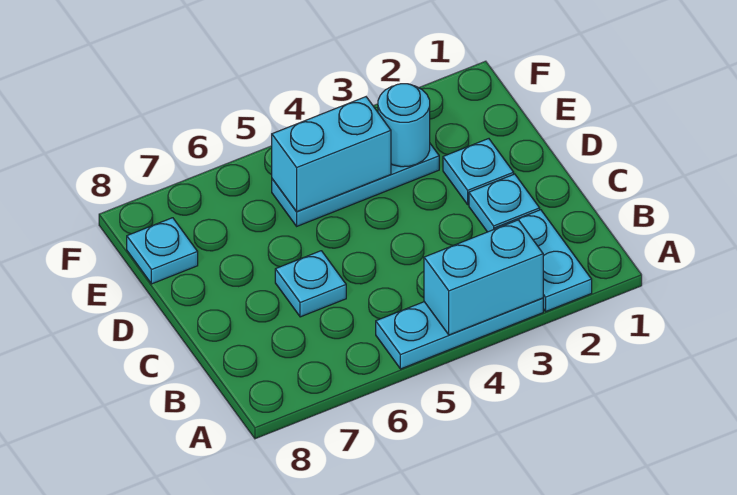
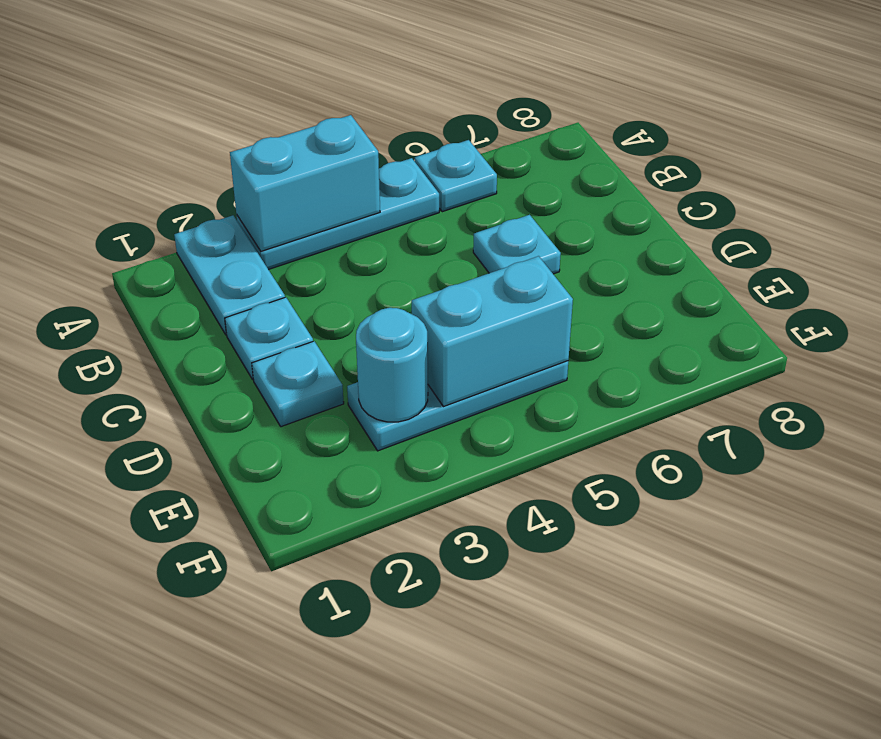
cyan 1x1 plate [127,218,198,284] -> cyan 1x1 plate moved to [415,140,497,212]

